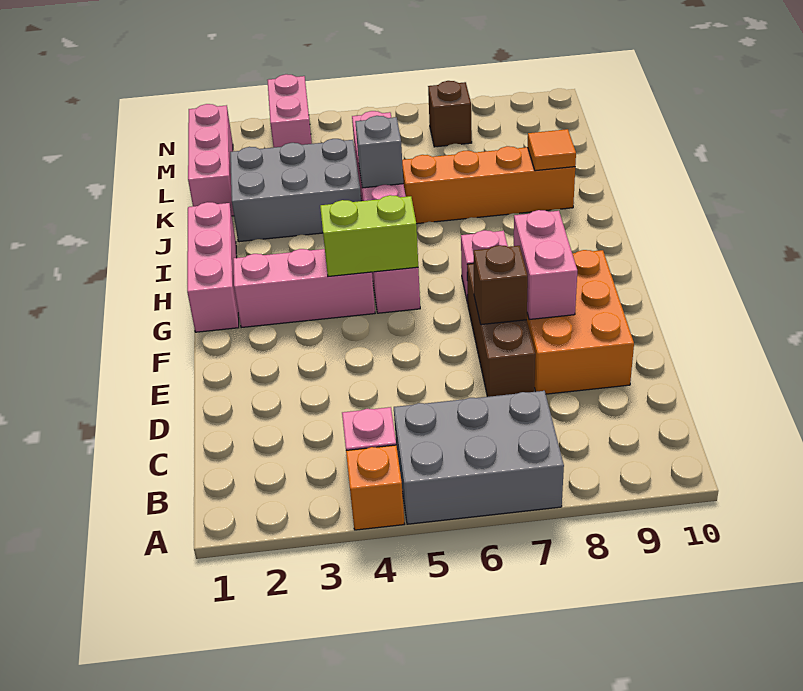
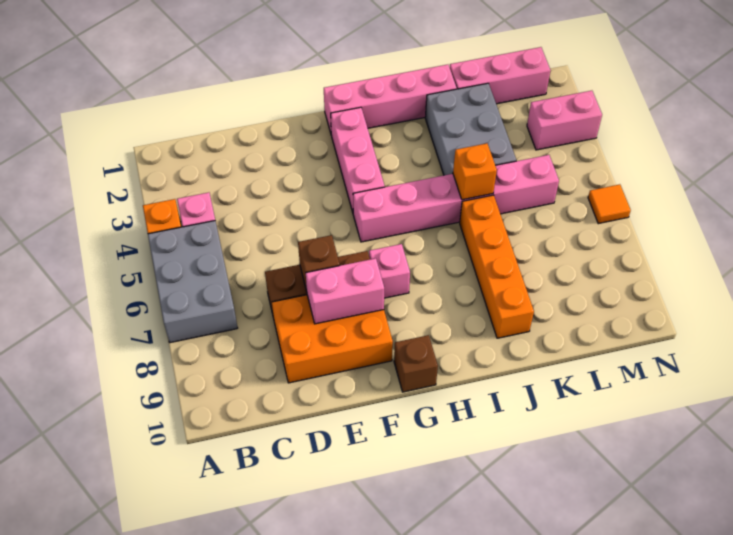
pink 1x3 brick [187,202,239,332] -> pink 1x4 brick [324,65,457,133]
lime 1x2 brick [320,195,418,276] -> none
grey 1x1 brick [355,116,403,188] -> orange 1x1 brick [453,143,497,200]
orange 1x1 tile [528,129,576,171] -> orange 1x1 tile moved to [588,184,631,224]
brown 1x1 brick [428,81,472,147] -> brown 1x1 brick moved to [394,335,438,392]

